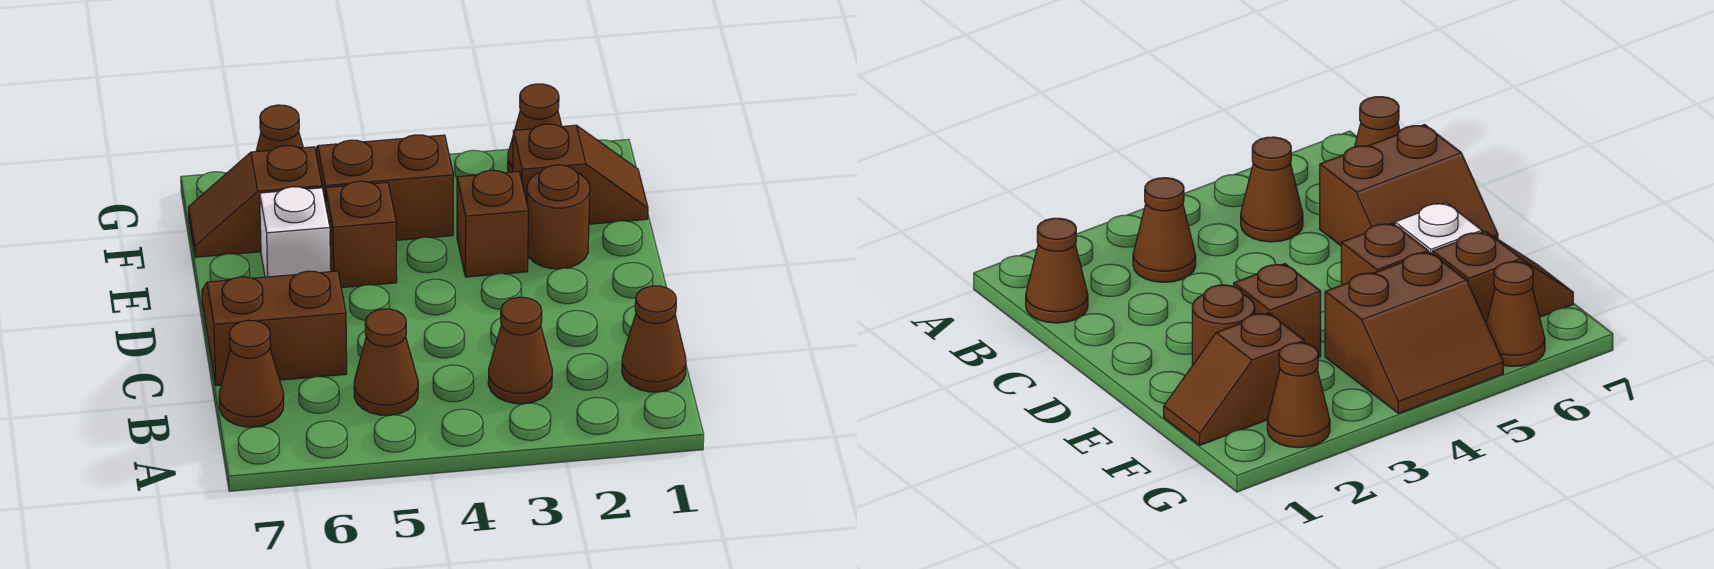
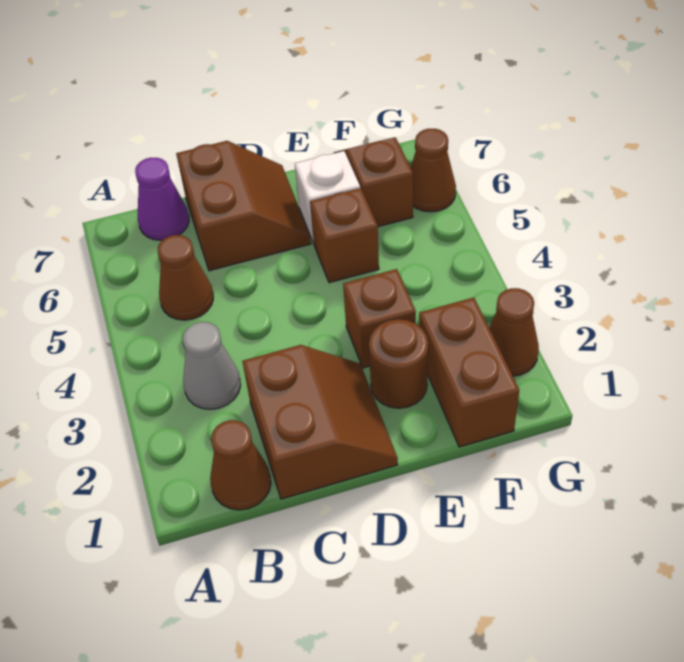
brown 1x1 cone [488,297,552,404] -> grey 1x1 cone [183,322,241,409]
brown 1x1 cone [219,320,284,427] -> purple 1x1 cone [135,158,189,240]
brown 1x2 slope [513,124,648,224] -> brown 1x2 brick [419,298,519,447]
brown 2x2 slope [315,135,454,240] -> brown 2x2 slope moved to [242,345,398,499]

